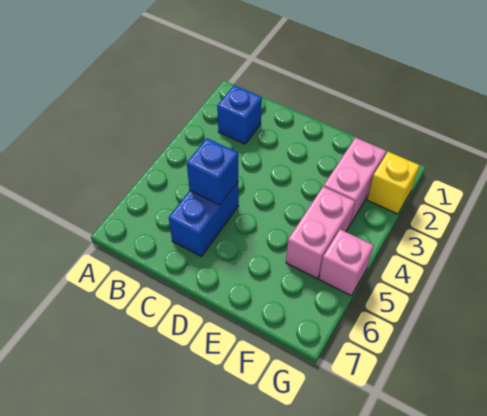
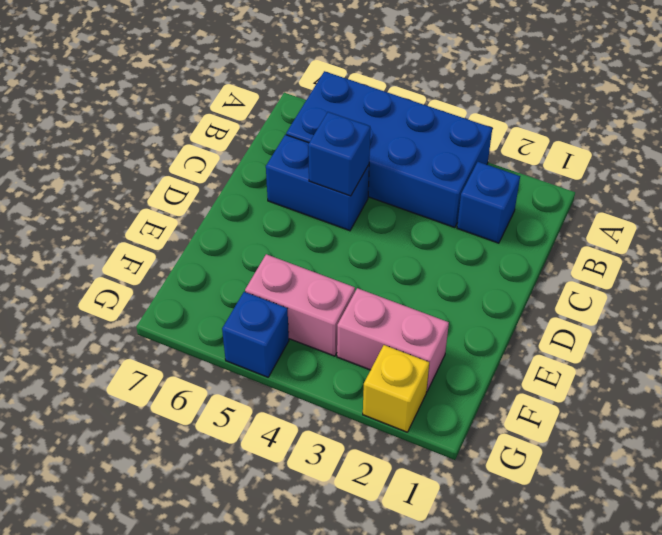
none -> blue 2x4 brick [286,71,492,228]
pink 1x1 brick [319,229,374,296] -> blue 1x1 brick [222,292,289,377]

